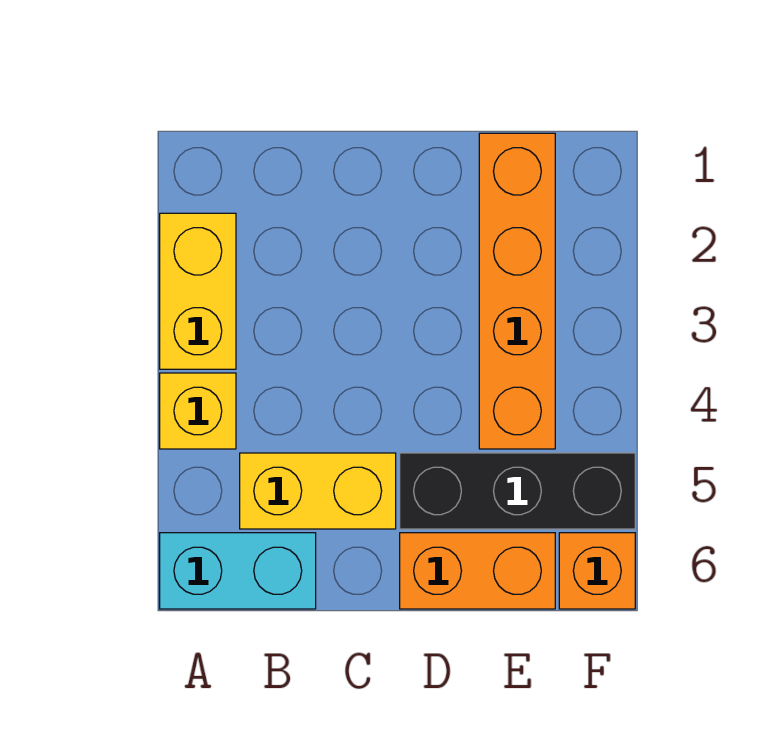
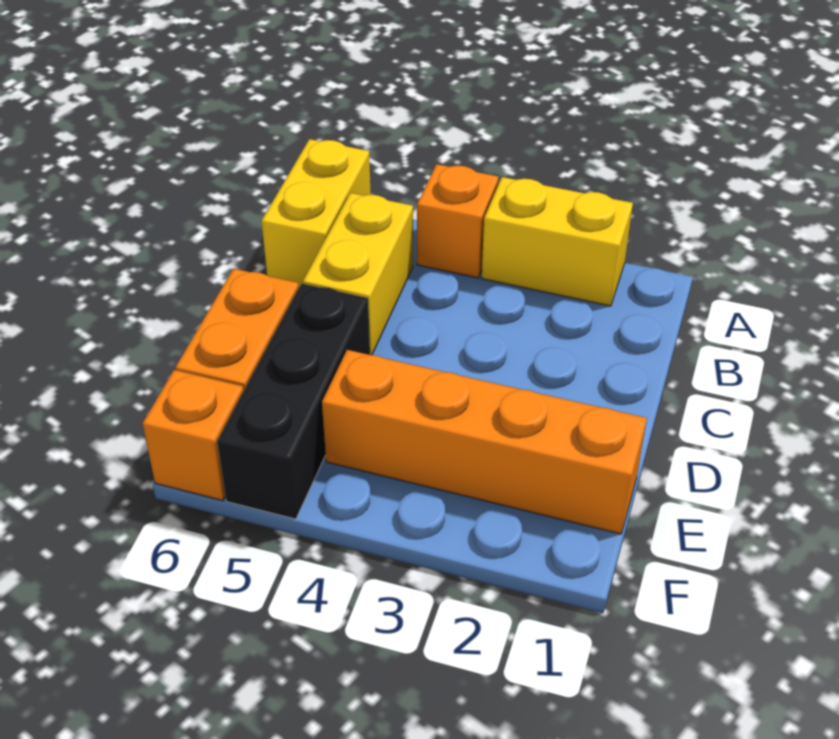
yellow 1x1 brick [160,373,236,449] -> orange 1x1 brick [417,164,498,278]
cyan 1x2 brick [160,533,316,609] -> yellow 1x2 brick [262,139,371,287]

